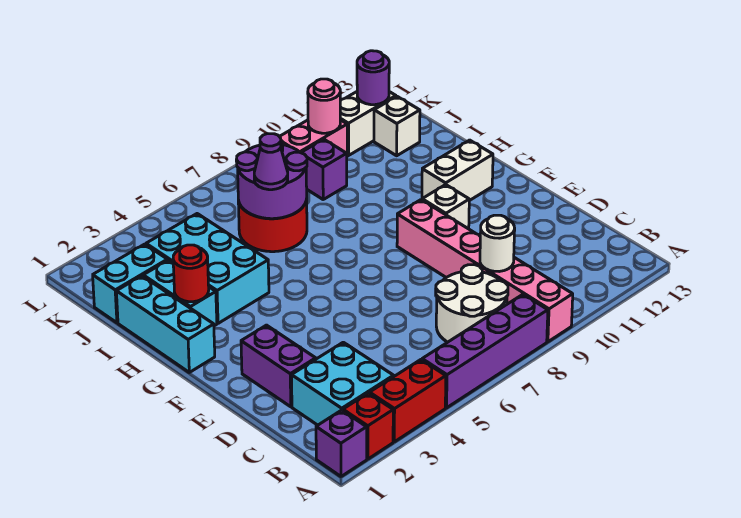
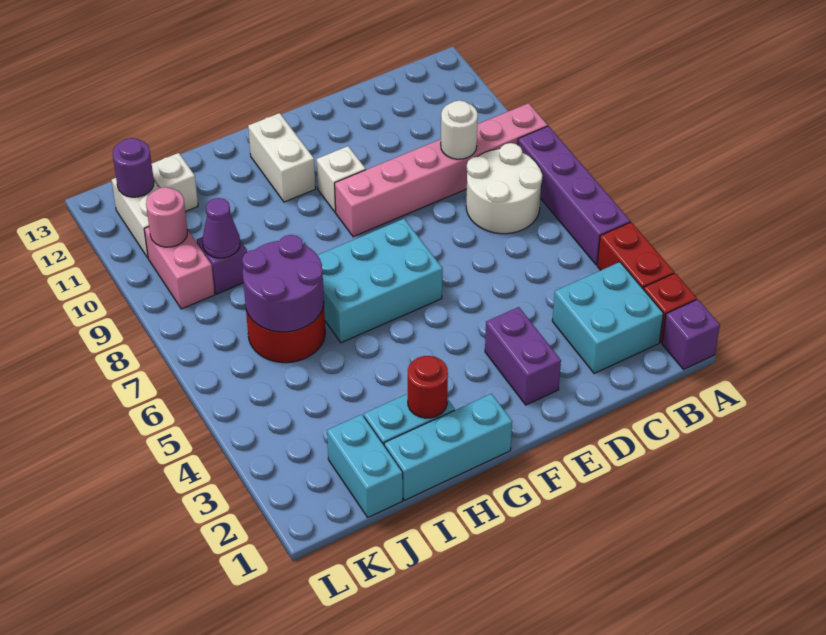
purple 1x2 brick [241,325,316,407] -> purple 1x2 brick turned to [485,307,561,405]
cyan 2x3 brick [146,214,269,323] -> cyan 2x3 brick moved to [318,219,443,343]
purple 1x1 cone [254,134,288,190] -> purple 1x1 cone moved to [203,198,240,258]

